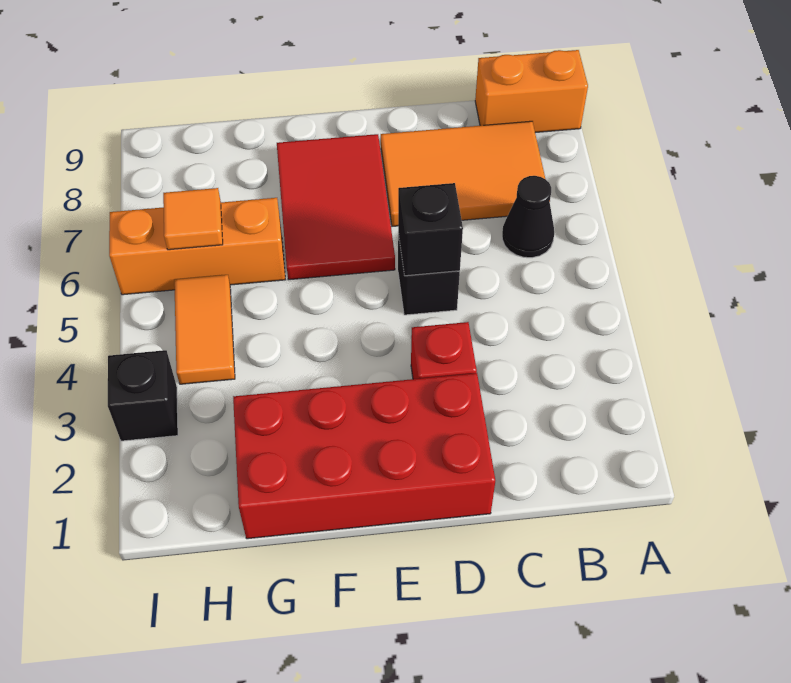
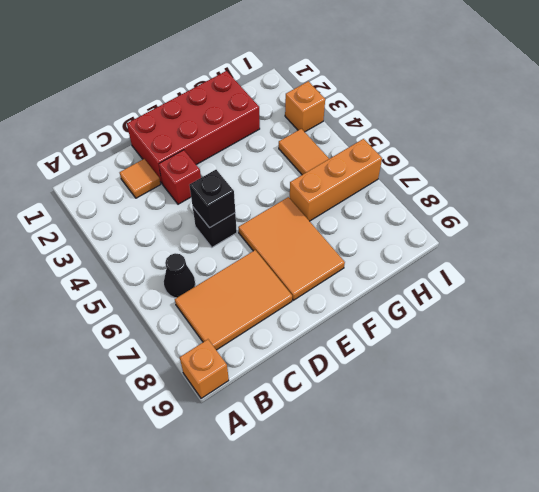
orange 1x2 brick [475,50,588,133] -> orange 1x1 brick [180,339,229,399]
red 2x3 tile [277,134,395,280] -> orange 2x3 tile [238,197,345,300]
orange 1x1 tile [163,188,223,250] -> orange 1x1 tile moved to [120,159,161,198]
black 1x1 brick [108,350,178,441] -> orange 1x1 brick [285,81,325,132]

